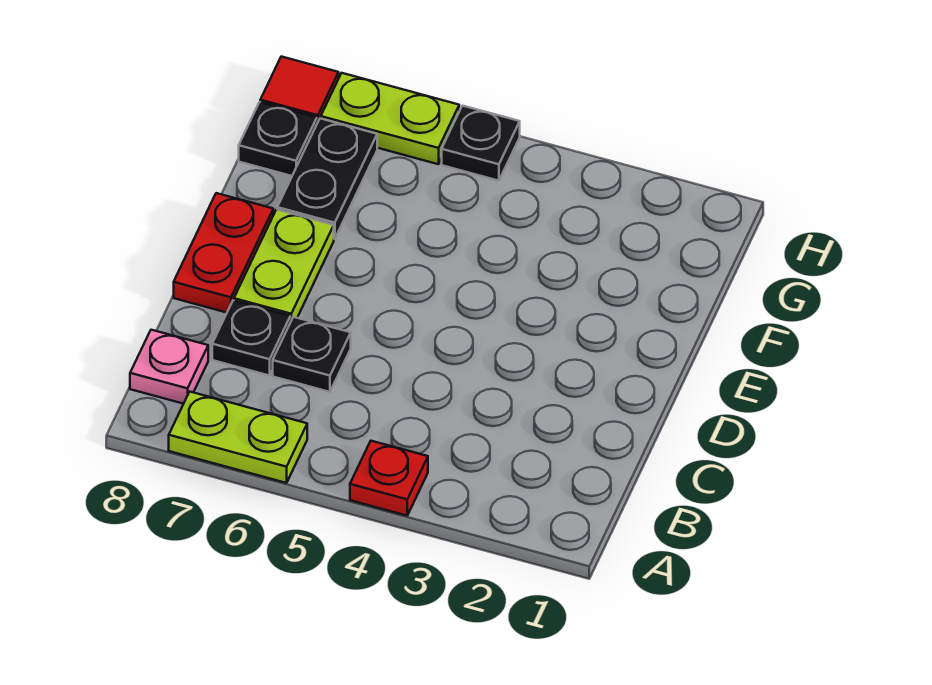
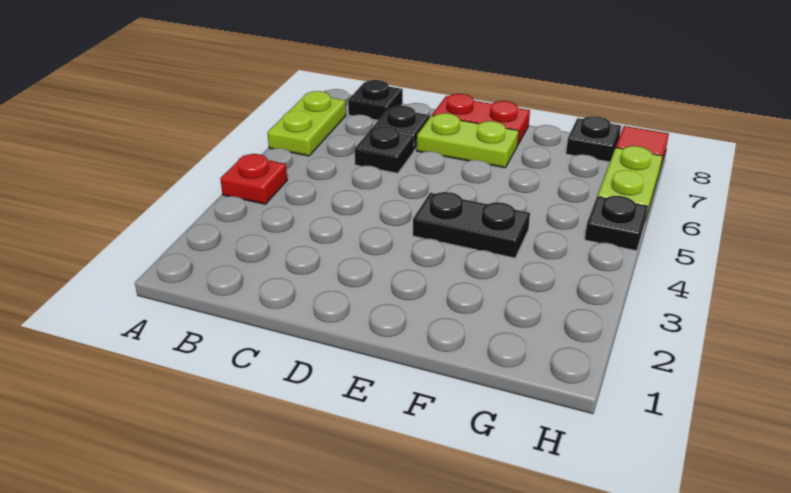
pink 1x1 plate [130,330,208,404] -> black 1x1 plate [348,80,403,120]
black 1x2 plate [277,118,377,239] -> black 1x2 plate moved to [413,192,530,258]

